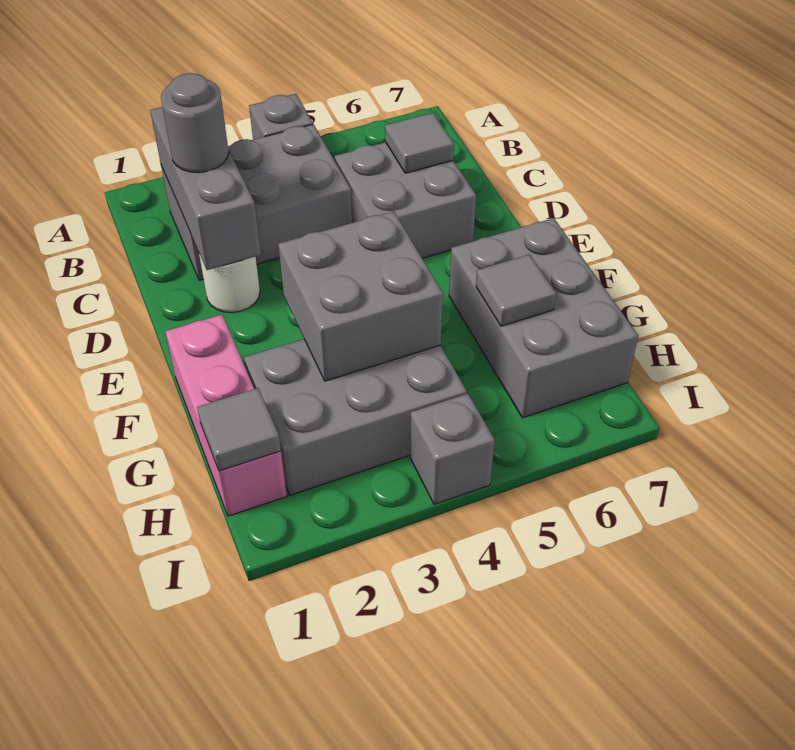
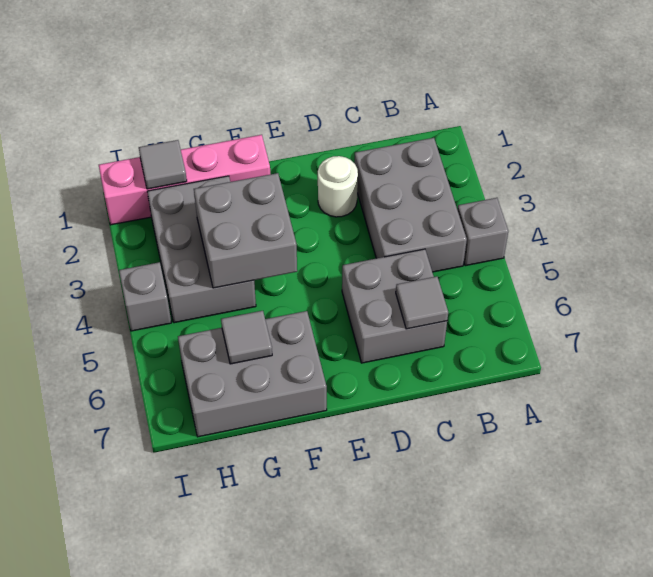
grey 1x3 brick [150,107,261,270] -> none
grey 1x1 round brick [161,73,229,173] -> none
pink 1x3 brick [165,315,287,516] -> pink 1x4 brick [99,135,270,225]

